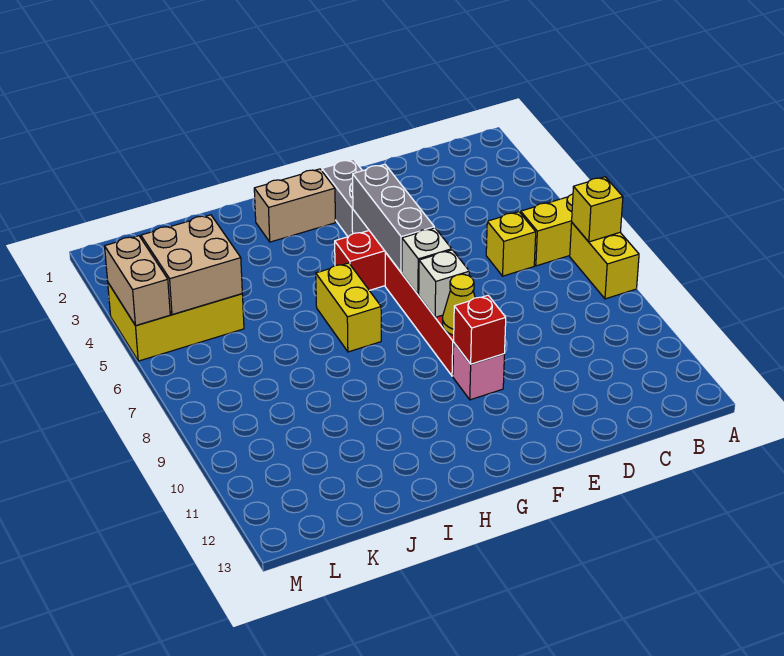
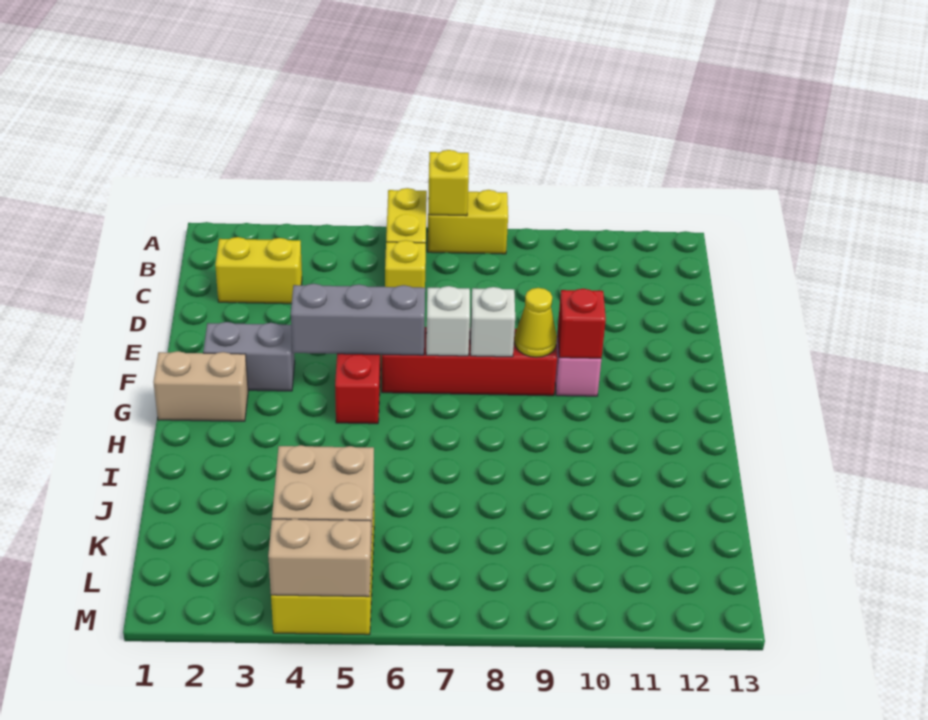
tan 1x2 brick [254,169,335,242] -> tan 1x2 brick turned to [153,351,248,421]
yellow 1x2 brick [316,263,381,352] -> yellow 1x2 brick moved to [215,237,302,304]

